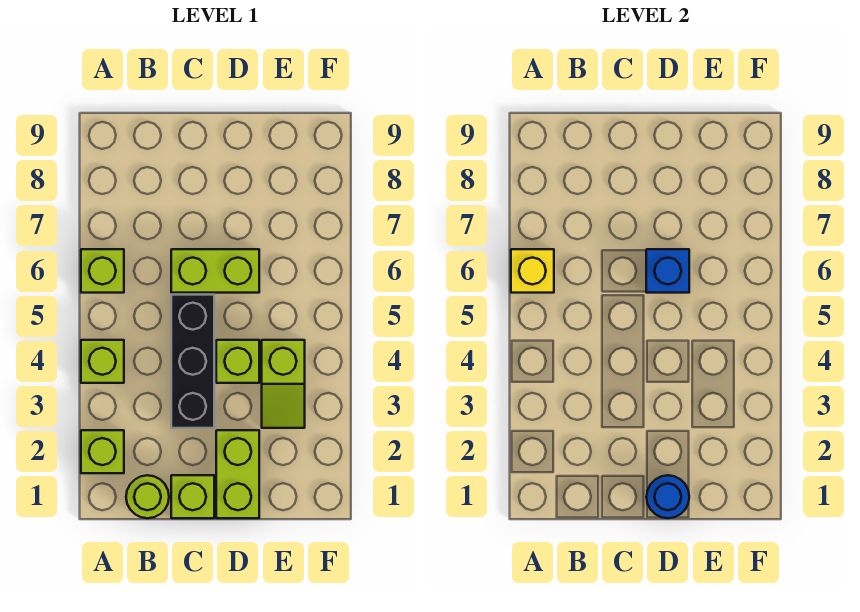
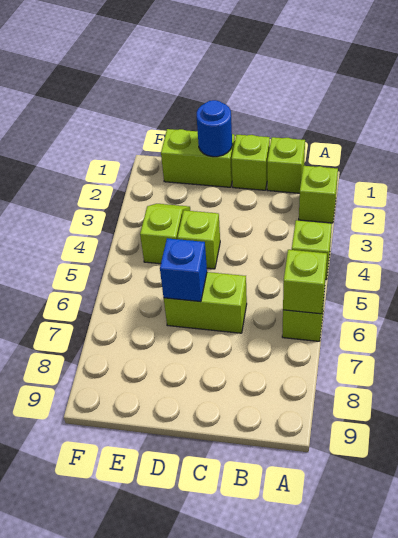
yellow 1x1 brick [511,249,554,293] -> lime 1x1 brick [283,250,327,314]
lime 1x1 round brick [126,475,169,518] -> lime 1x1 brick [267,137,305,193]
black 1x3 brick [171,295,214,428] -> none
lime 1x2 brick [216,430,259,518] -> lime 1x2 brick turned to [161,129,235,187]

